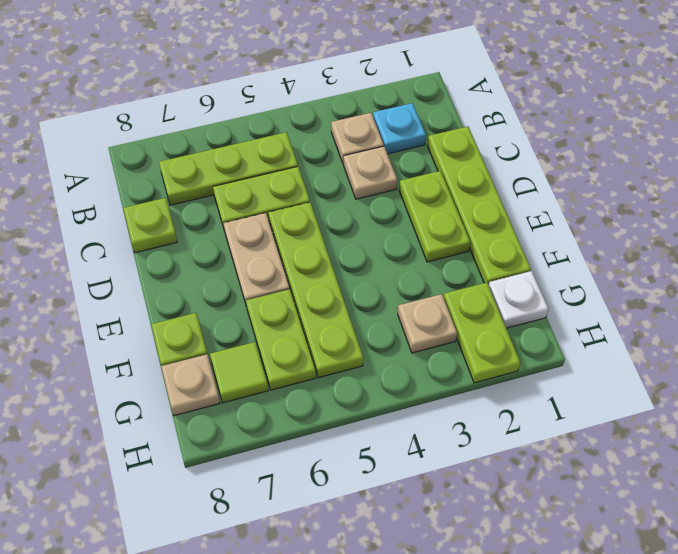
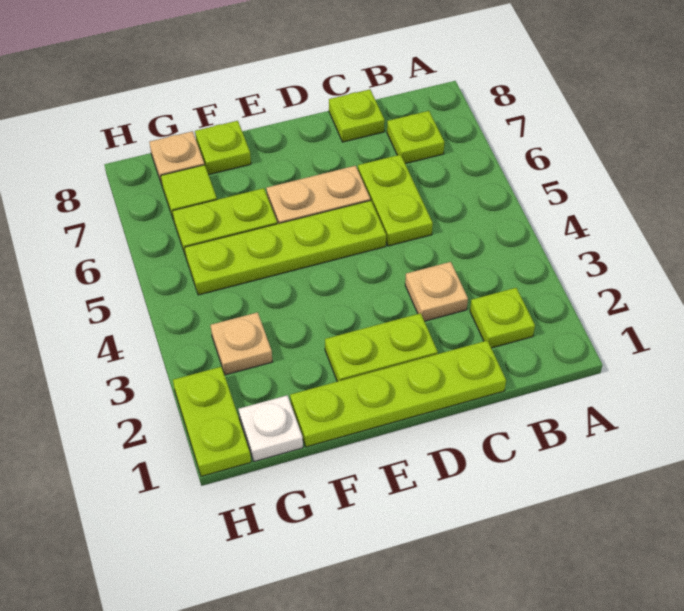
cyan 1x1 plate [373,103,426,154] -> lime 1x1 plate [470,288,535,348]
tan 1x1 plate [331,113,384,164] -> none
lime 1x3 plate [159,132,298,205] -> lime 1x1 plate [387,111,444,164]
lime 1x2 plate [444,283,520,383] -> lime 1x2 plate turned to [173,367,251,476]

